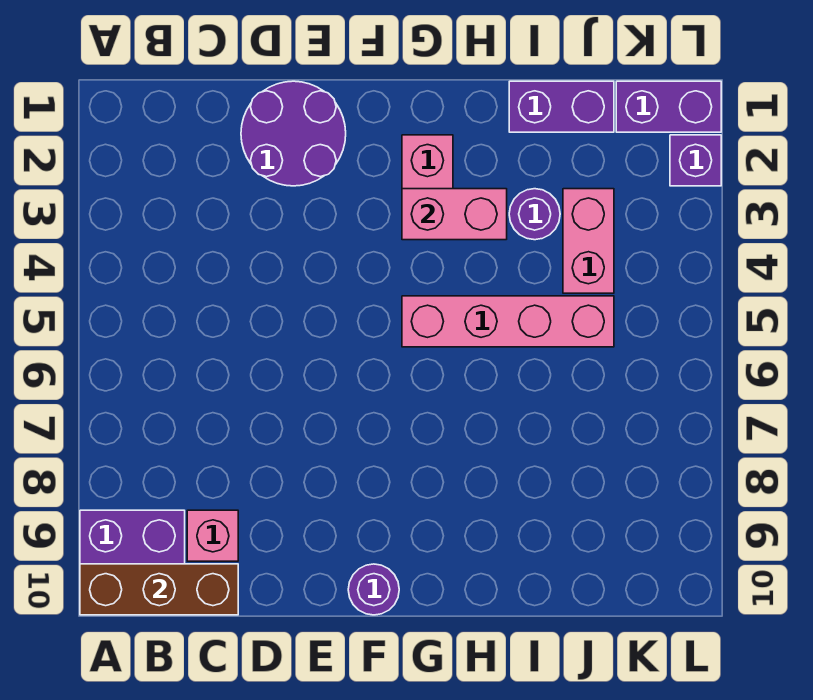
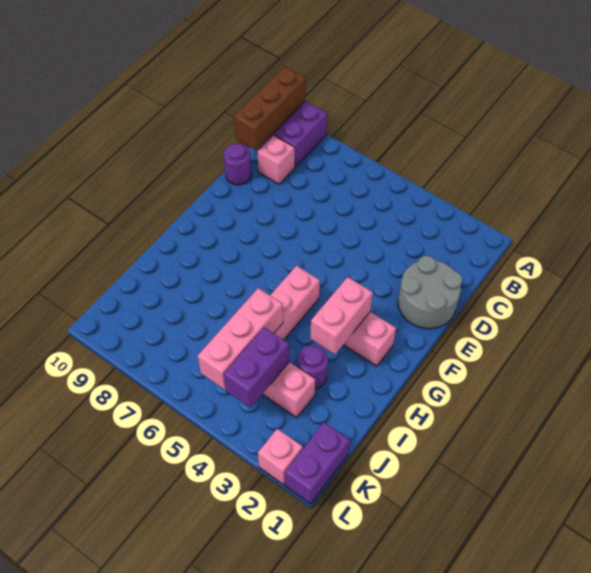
purple 2x2 round brick [241,81,346,186] -> grey 2x2 round brick [398,256,463,329]
purple 1x1 round brick [348,564,399,615] -> purple 1x1 round brick moved to [223,144,251,185]
purple 1x2 brick [509,81,614,132] -> purple 1x2 brick moved to [224,328,289,408]
none -> pink 1x3 brick [198,288,283,390]
purple 1x1 brick [670,135,721,186] -> pink 1x1 brick [258,429,303,485]

